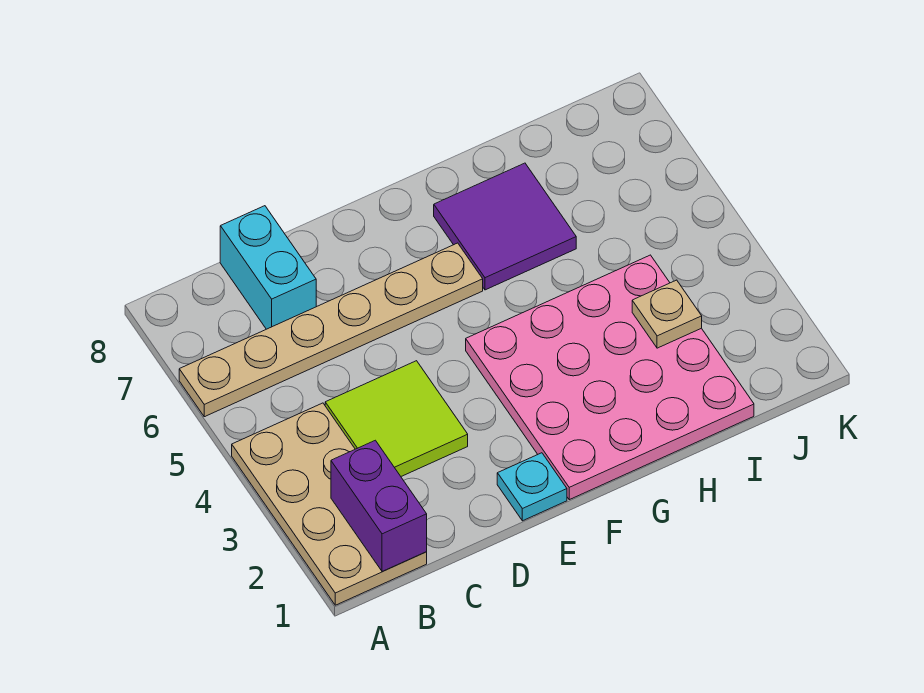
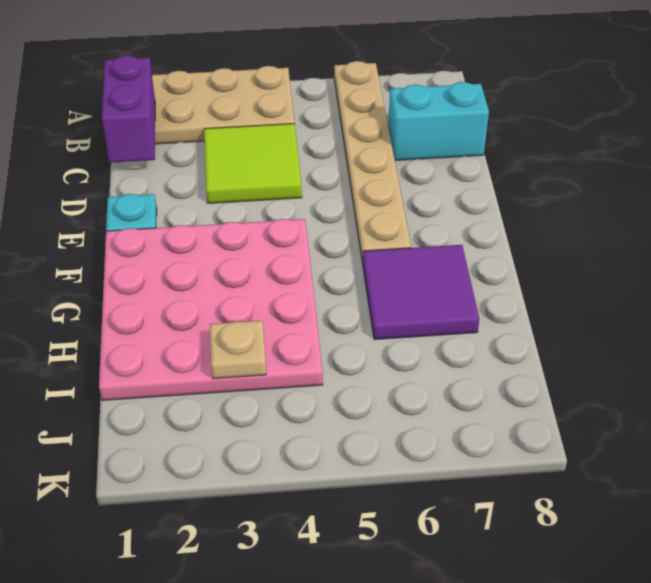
purple 1x2 brick [331,440,427,571] -> purple 1x2 brick turned to [102,56,155,163]

